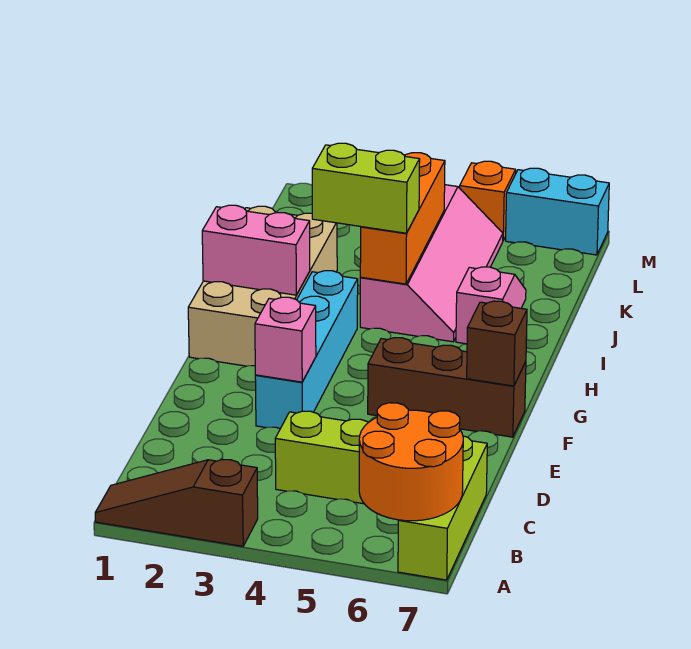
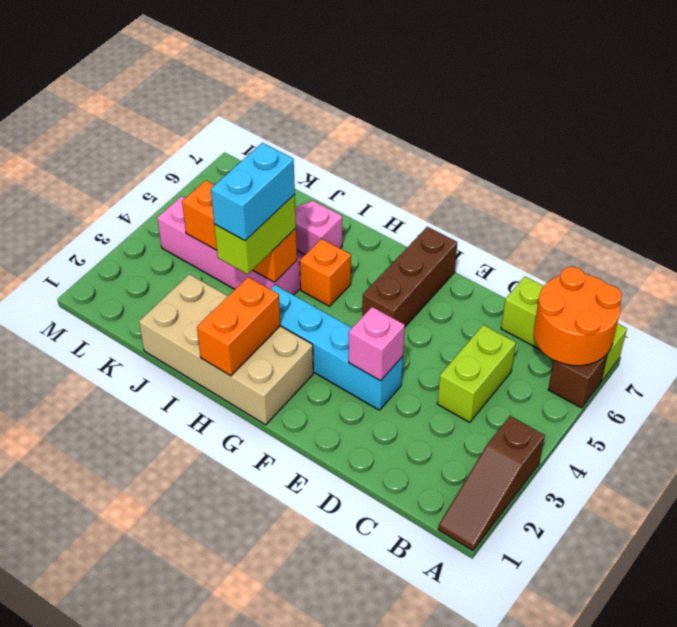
brown 1x1 brick [467,301,527,386] -> brown 1x1 brick moved to [548,355,607,408]
pink 1x2 brick [202,205,310,295] -> orange 1x2 brick [197,277,280,376]
orange 1x1 brick [460,161,516,240] -> orange 1x1 brick moved to [300,239,351,306]
cyan 1x2 brick [506,168,609,255] -> cyan 1x2 brick moved to [211,143,295,241]

